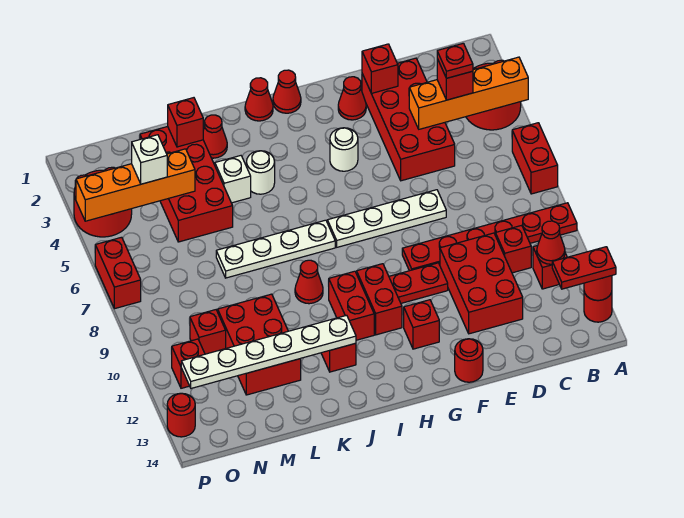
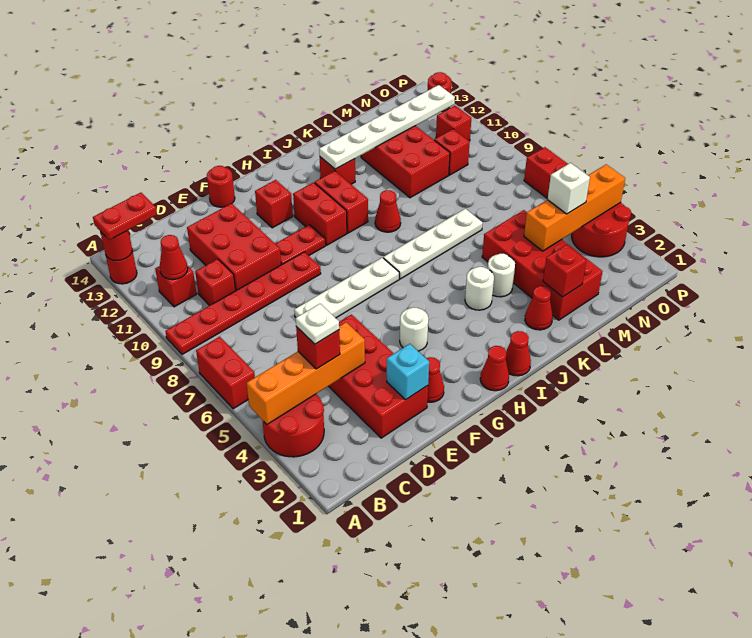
red 1x1 plate [437,43,473,78] -> white 1x1 plate [296,304,339,344]
red 1x1 brick [362,44,398,93] -> cyan 1x1 brick [387,344,429,399]
white 1x1 brick [215,156,251,203] -> white 1x1 round brick [488,254,515,297]

